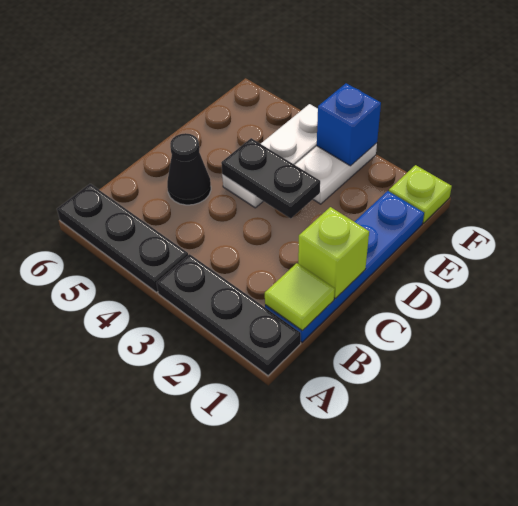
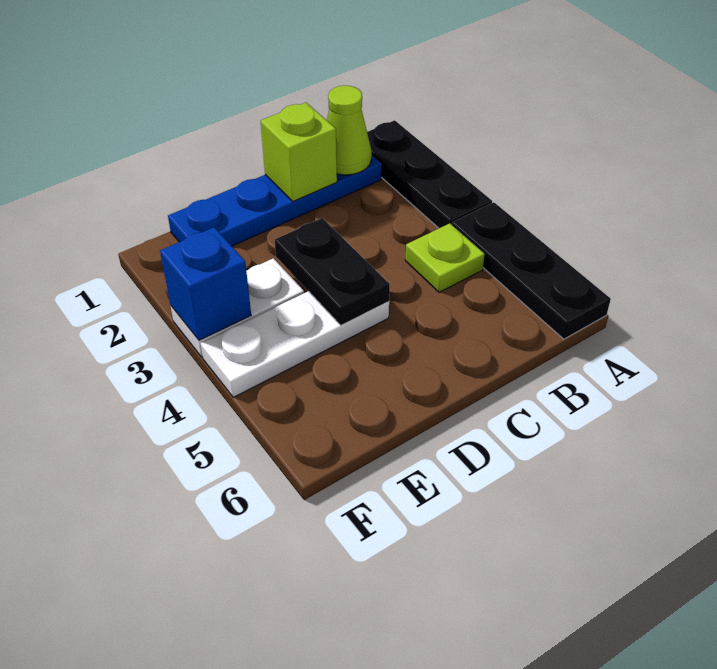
lime 1x1 tile [265,263,335,331] -> lime 1x1 cone [327,86,372,175]
black 1x1 cone [167,133,211,205] -> none
lime 1x1 plate [389,165,452,223] -> lime 1x1 plate moved to [405,223,485,292]

